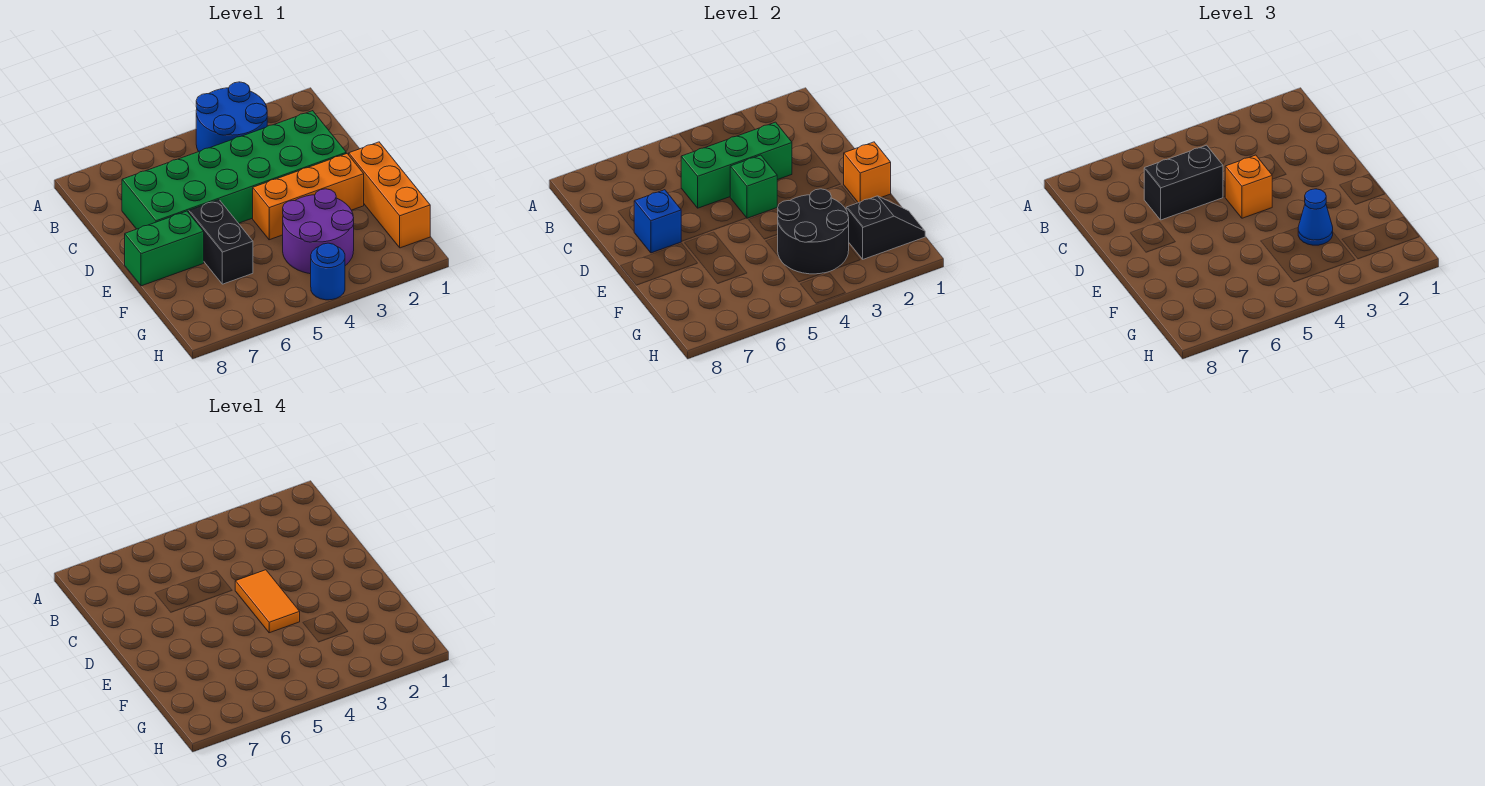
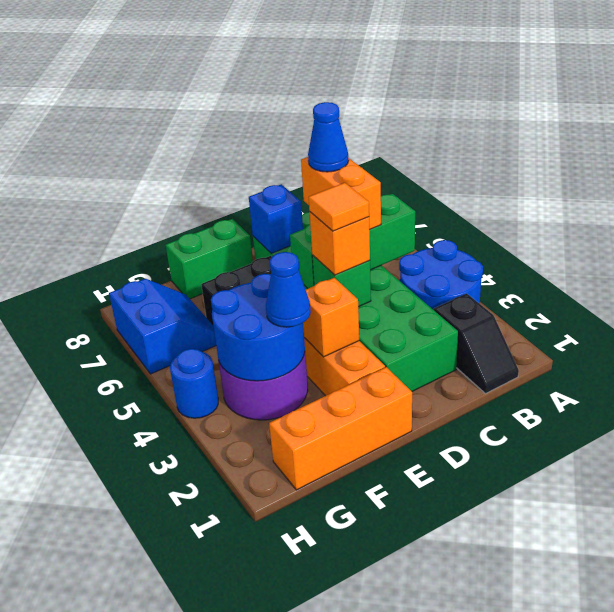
green 1x3 brick [681,122,792,208] -> green 1x3 brick turned to [290,194,415,289]
black 1x2 brick [1144,145,1223,220] -> orange 1x2 brick [301,157,381,229]
none -> blue 1x1 cone [308,102,349,172]
orange 1x2 tile [235,570,300,633] -> orange 1x1 tile [309,183,369,231]
orange 1x1 brick [844,142,891,203] -> orange 1x1 brick moved to [303,278,359,357]
green 1x2 brick [125,211,204,286] -> green 1x2 brick turned to [166,219,253,299]
black 2x2 round brick [777,189,849,274] -> blue 2x2 round brick [211,274,305,381]
black 1x2 slope [846,196,925,259] -> black 1x2 slope moved to [434,293,519,394]
none -> blue 2x2 slope [109,279,216,374]

